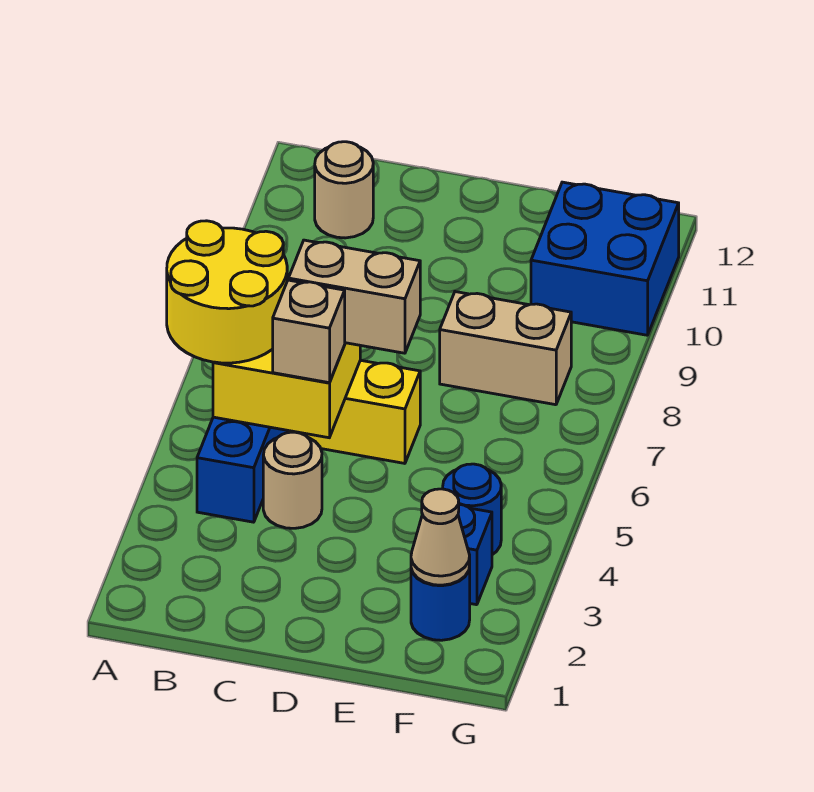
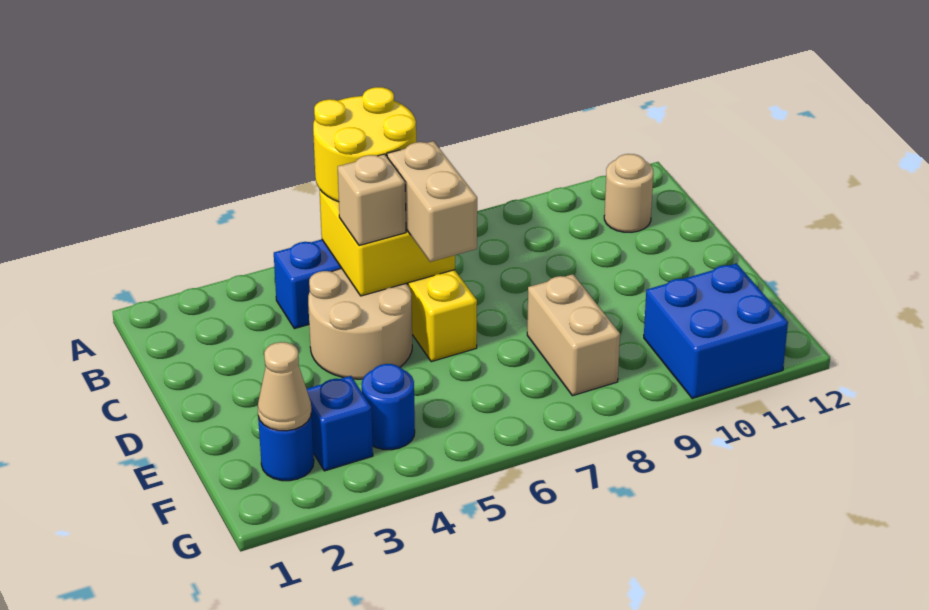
tan 1x1 round brick [263,432,322,528] -> tan 2x2 round brick [308,268,412,379]

